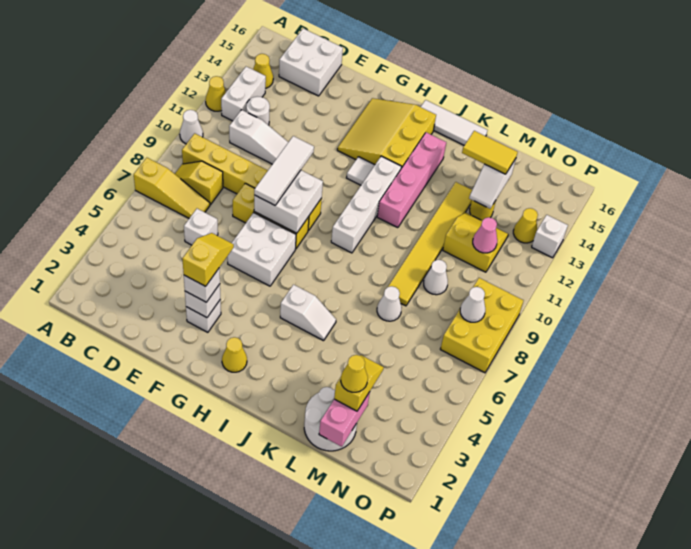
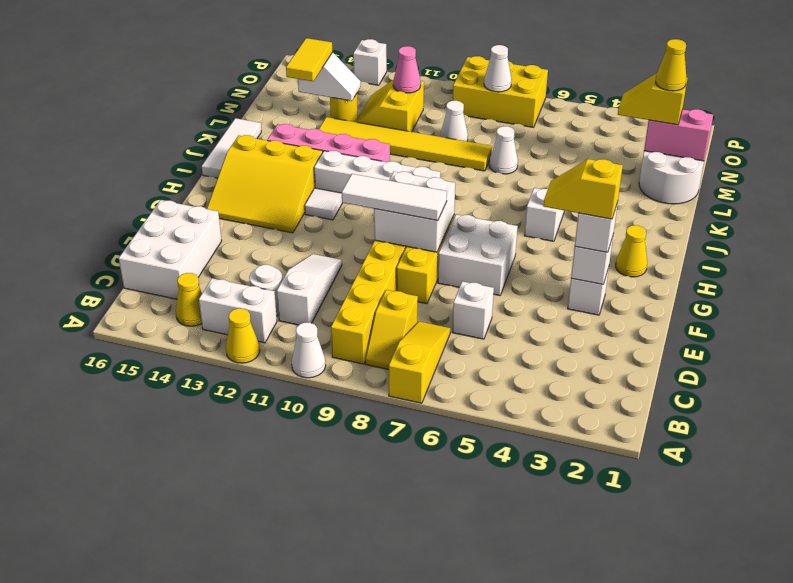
white 2x2 brick [279,29,343,96] -> white 2x3 brick [119,200,222,299]
yellow 1x1 cone [513,208,538,243] -> none

